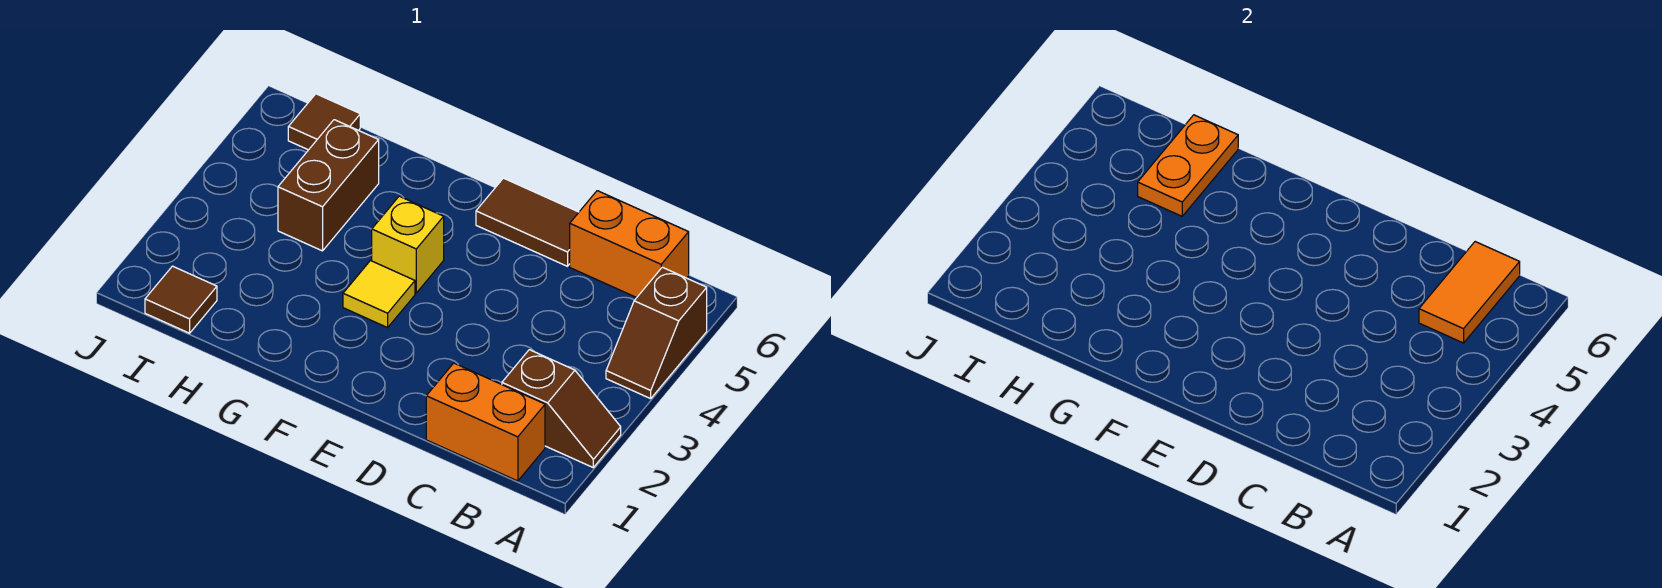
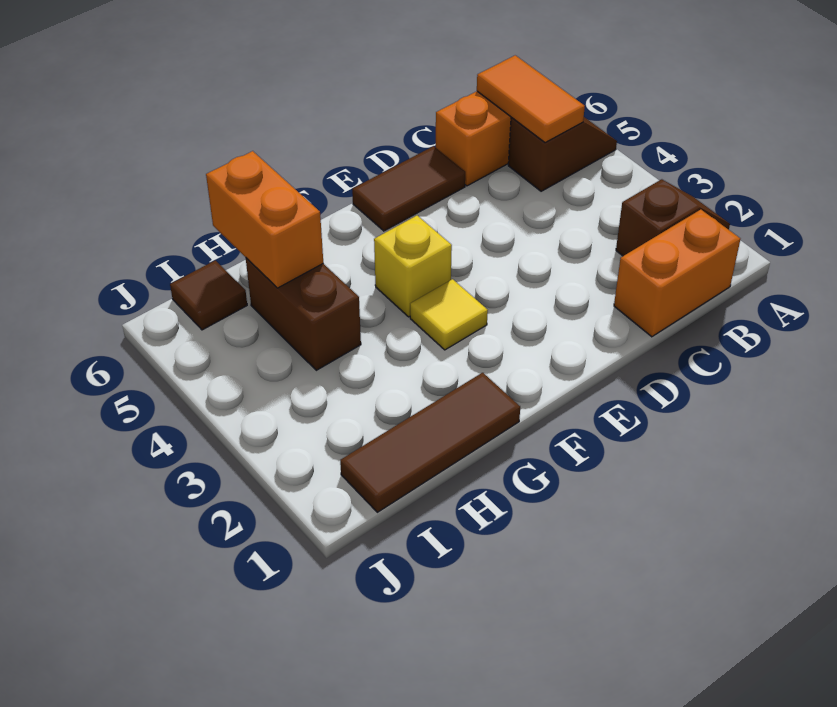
brown 1x2 slope [606,267,707,399] -> brown 1x2 slope turned to [508,117,617,191]
orange 1x2 plate [1138,115,1238,216] -> orange 1x2 brick [206,151,323,288]
brown 1x1 tile [145,266,217,333] -> brown 1x3 tile [340,373,520,512]

